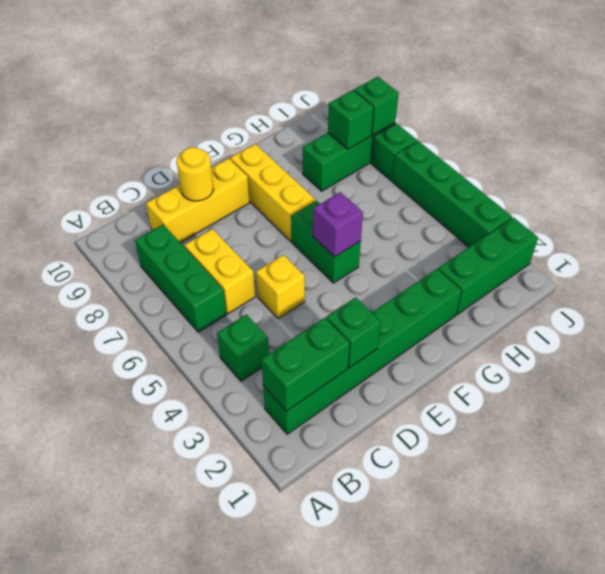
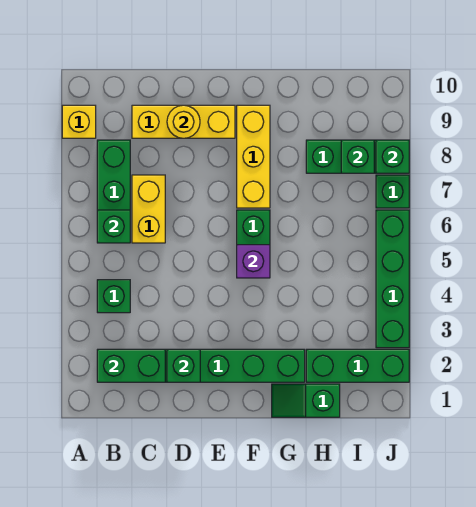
none -> green 1x1 brick [97,210,130,243]
yellow 1x1 brick [256,255,305,319] -> yellow 1x1 brick moved to [62,105,96,138]
none -> green 1x2 slope [272,384,340,417]

